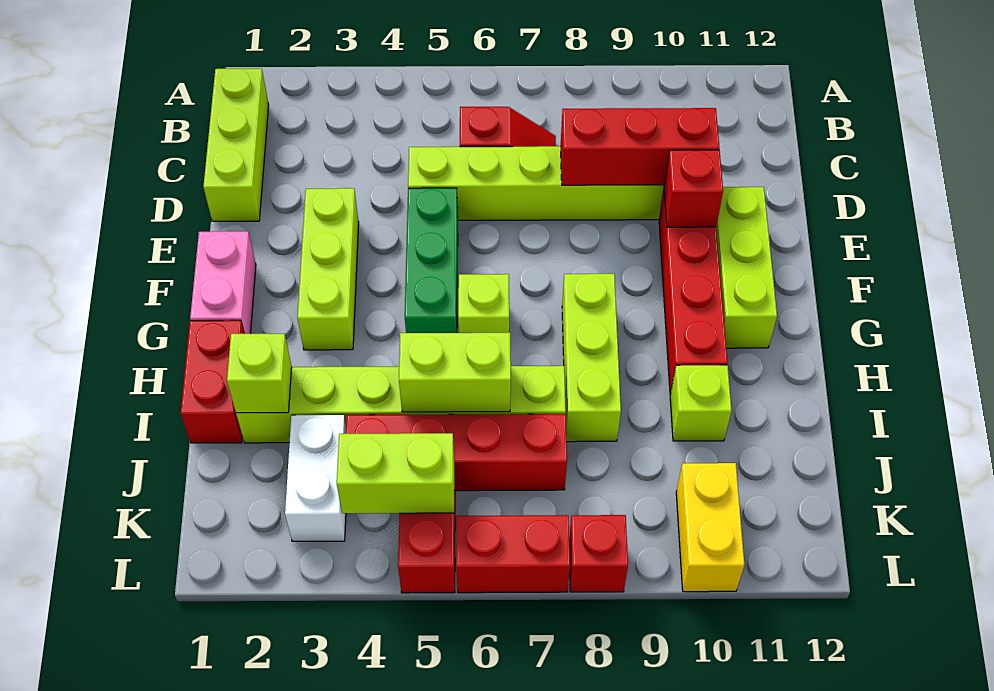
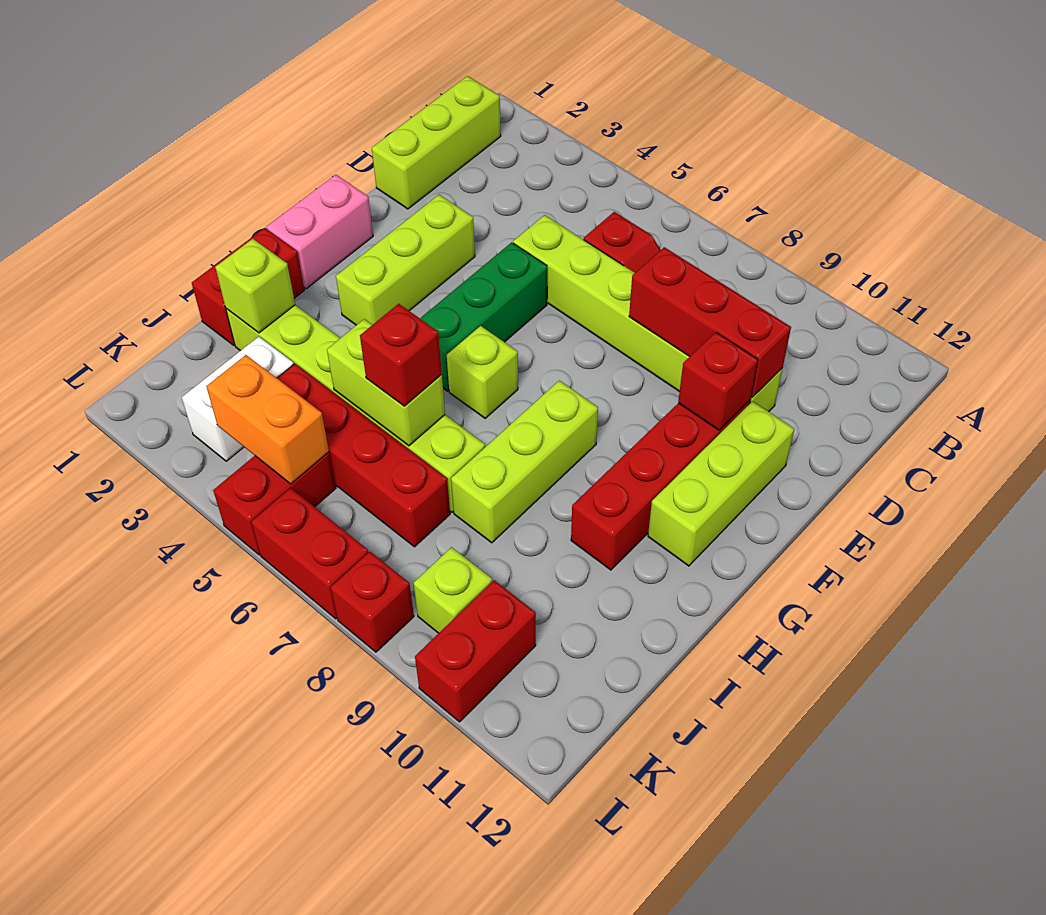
none -> red 1x1 brick [360,304,442,406]
lime 1x1 brick [670,365,732,441] -> lime 1x1 brick moved to [414,547,492,633]
lime 1x2 brick [337,433,454,513] -> orange 1x2 brick [206,355,329,484]
yellow 1x2 brick [676,463,744,592] -> red 1x2 brick [415,580,536,722]

